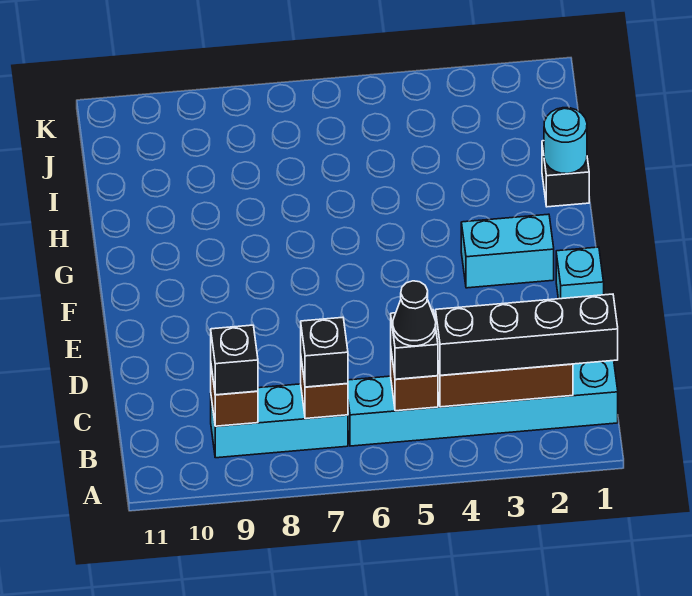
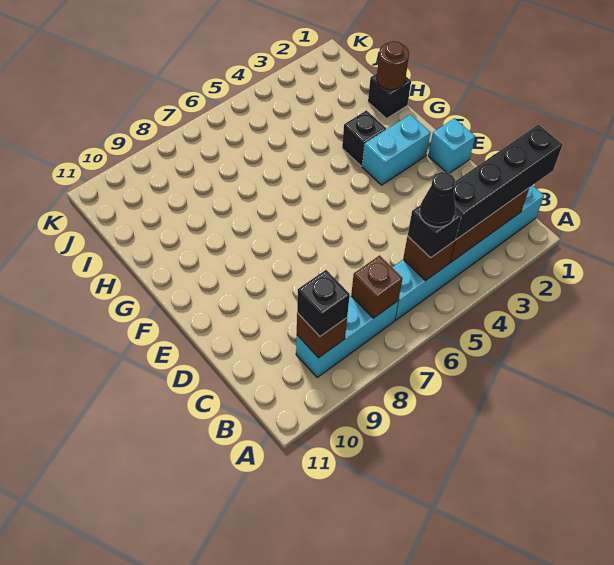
black 1x1 brick [301,317,348,387] -> black 1x1 brick moved to [342,111,386,166]
cyan 1x1 round brick [544,108,587,174] -> brown 1x1 round brick [377,41,409,90]

